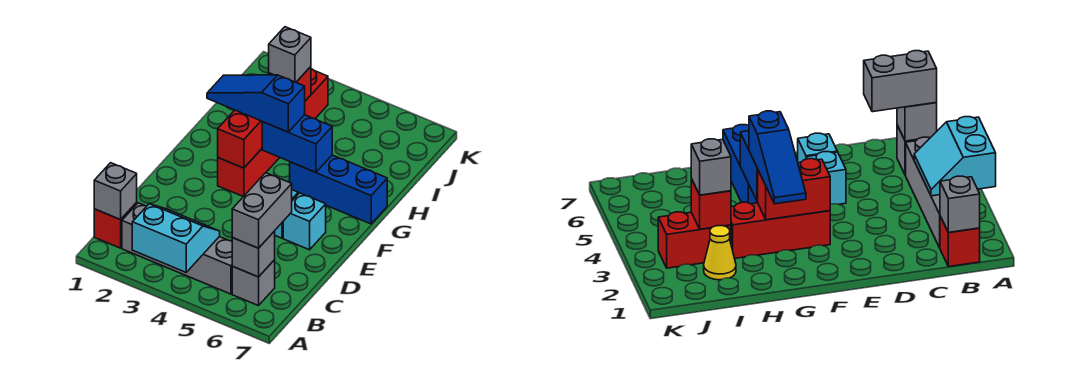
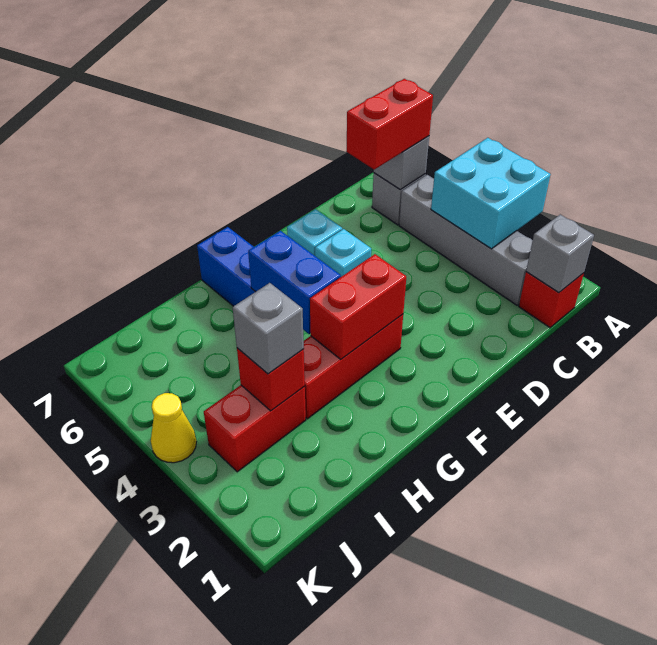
cyan 2x2 slope [132,204,220,272] -> cyan 2x2 brick [431,138,551,249]
grey 1x2 brick [232,173,292,248] -> red 1x2 brick [346,79,433,169]
blue 1x3 slope [207,75,305,132] -> none
yellow 1x1 cone [704,226,736,280] -> yellow 1x1 cone moved to [151,393,196,463]

